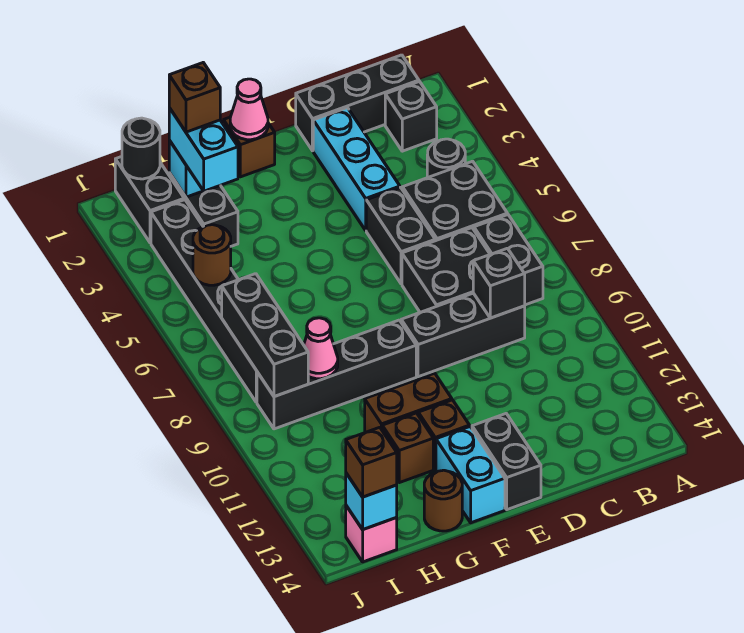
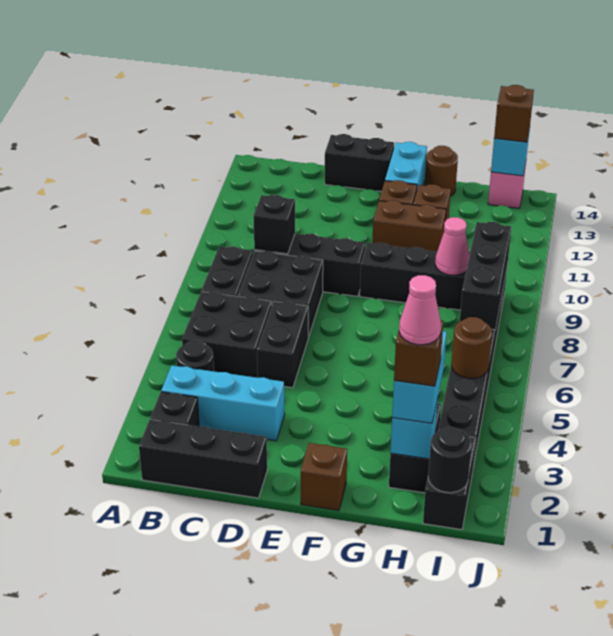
cyan 1x3 brick [313,108,400,230] -> cyan 1x3 brick turned to [161,365,285,441]
black 1x2 brick [472,413,541,510] -> black 1x2 brick turned to [325,134,394,192]
pink 1x1 cone [230,79,268,140] -> pink 1x1 cone moved to [399,275,441,345]

